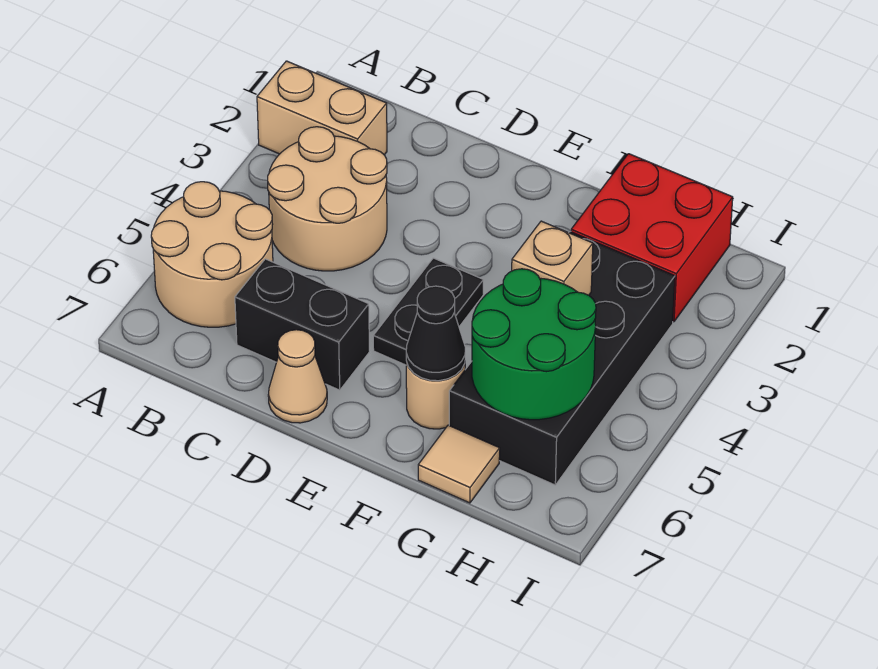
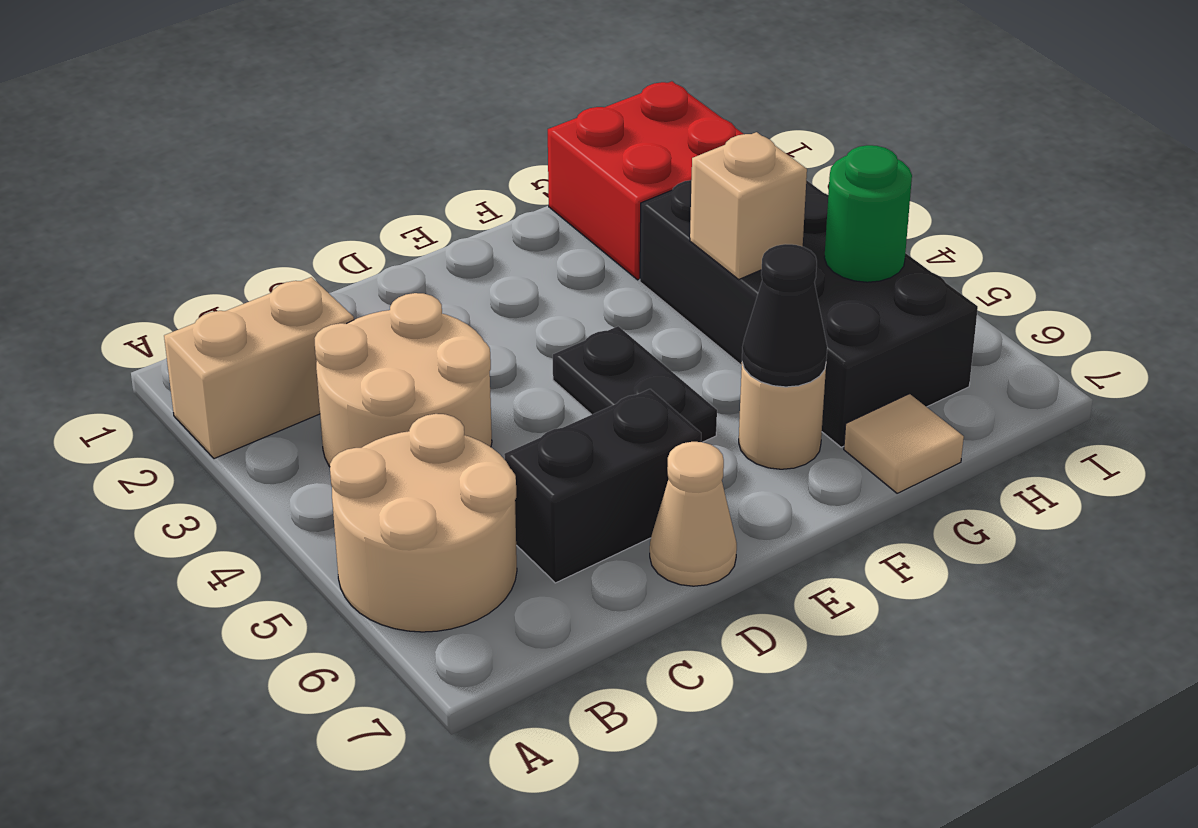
green 2x2 round brick [472,269,596,420] -> green 1x1 round brick [824,145,912,282]

